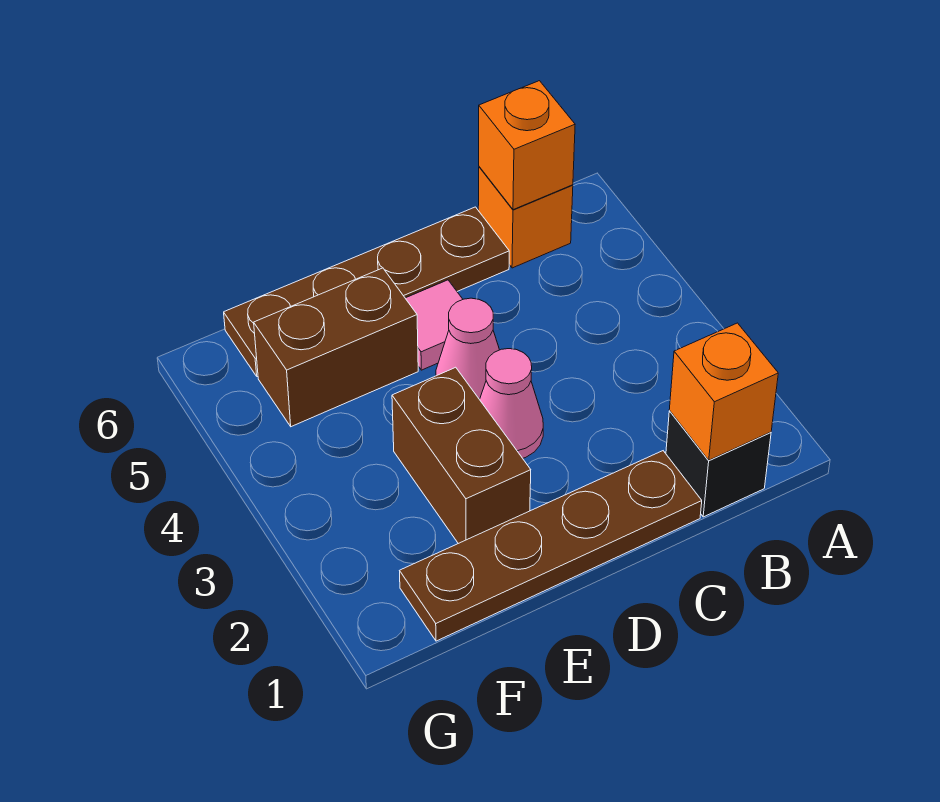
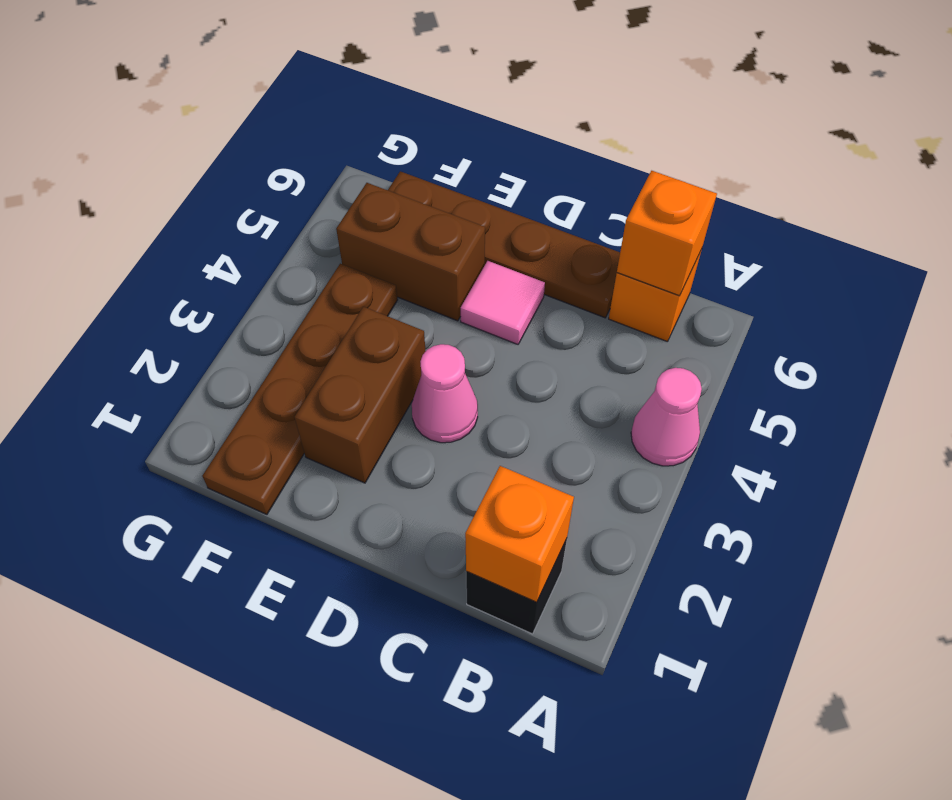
brown 1x4 plate [400,451,702,641] -> brown 1x4 plate turned to [202,264,398,514]
pink 1x1 cone [436,298,499,399] -> pink 1x1 cone moved to [631,368,702,466]

